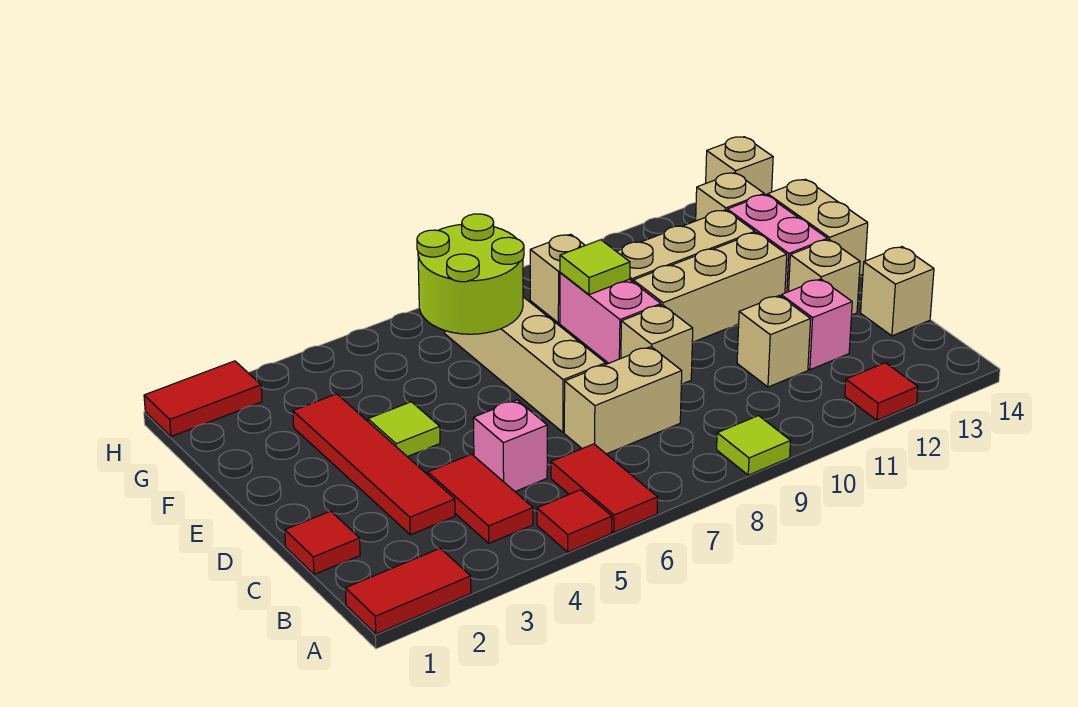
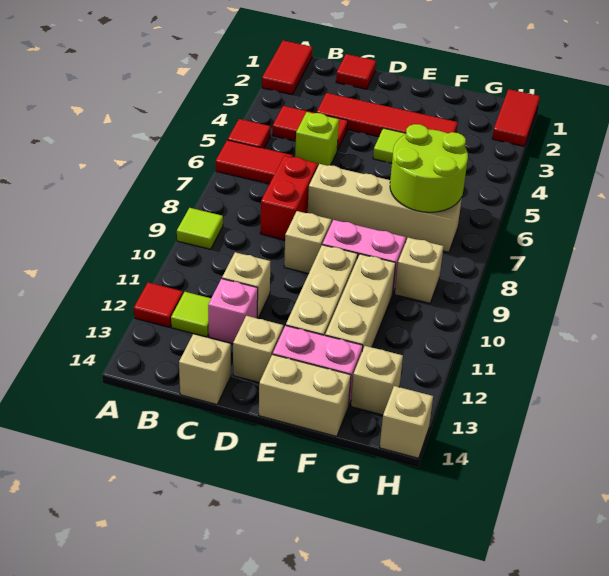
pink 1x1 brick [473,400,547,491] -> lime 1x1 brick [295,112,339,166]
tan 1x2 brick [564,347,682,454] -> red 1x2 brick [260,156,318,240]
lime 1x1 tile [560,240,630,295] -> lime 1x1 tile moved to [171,292,211,337]

